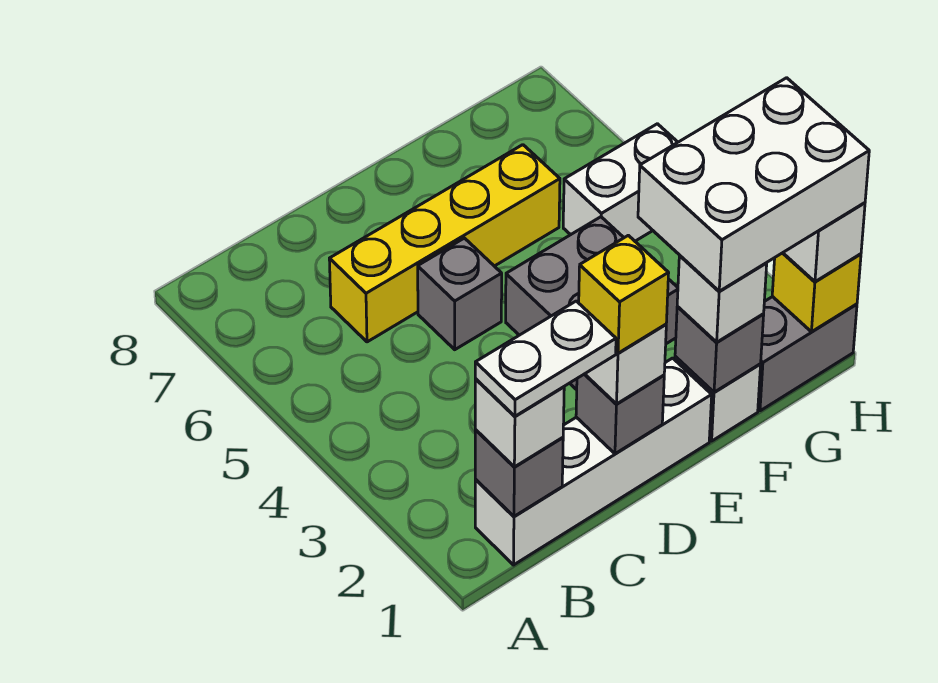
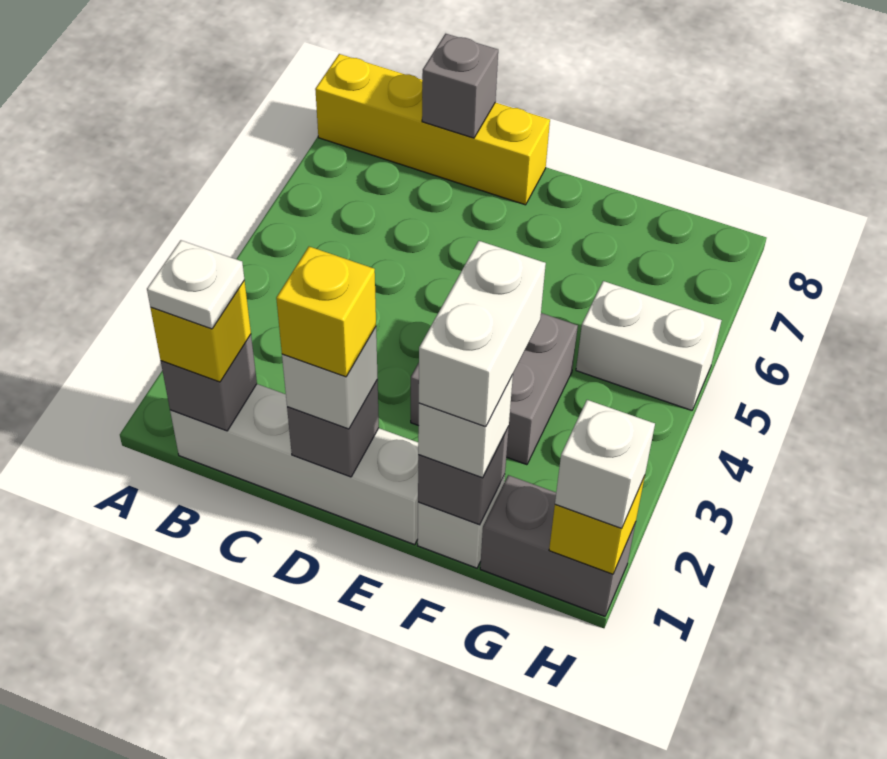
white 1x1 brick [475,379,564,467] -> yellow 1x1 brick [151,281,251,382]
white 1x2 plate [475,301,616,416] -> white 1x1 plate [147,240,244,329]
yellow 1x4 brick [329,145,560,342] -> yellow 1x4 brick moved to [315,54,550,205]
grey 1x1 brick [418,238,502,350] -> grey 1x1 brick moved to [422,34,498,138]
white 2x3 brick [638,78,869,291] -> white 1x2 brick [419,241,546,427]

